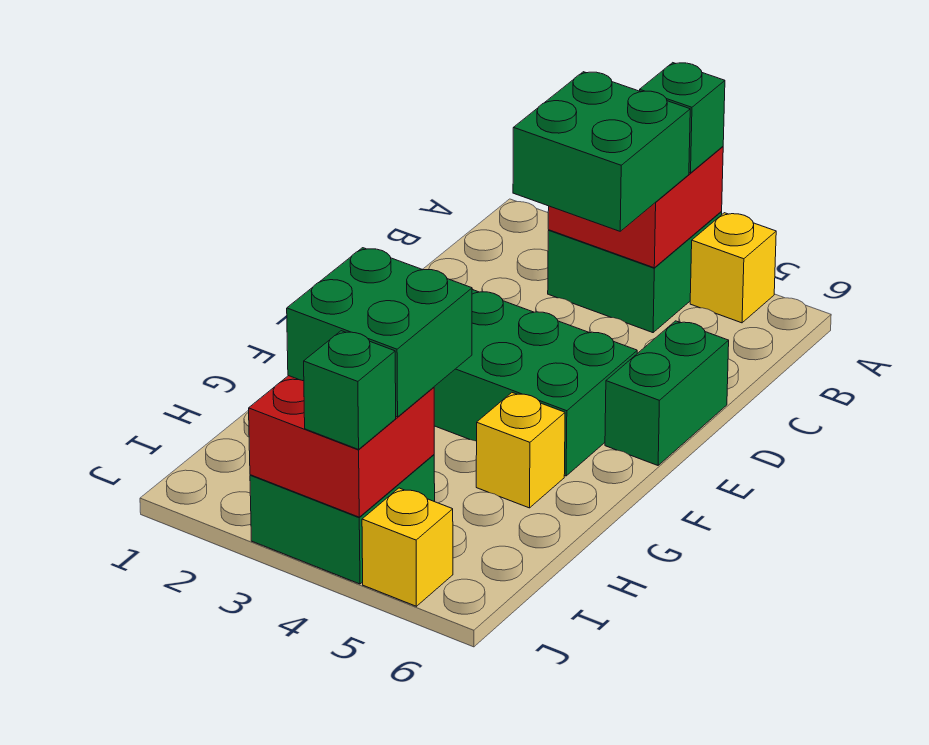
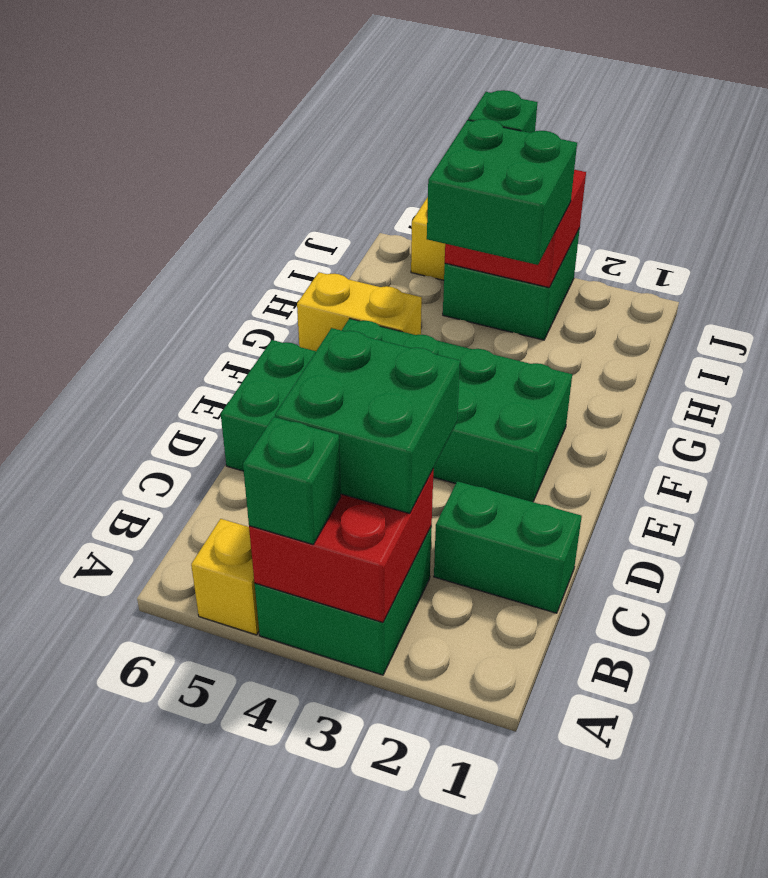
none -> green 1x2 brick [434,481,582,613]
yellow 1x1 brick [476,393,565,508] -> yellow 1x2 brick [297,272,422,351]

